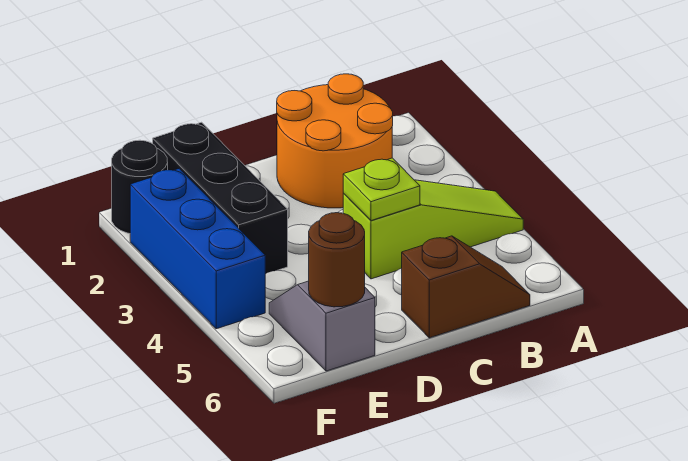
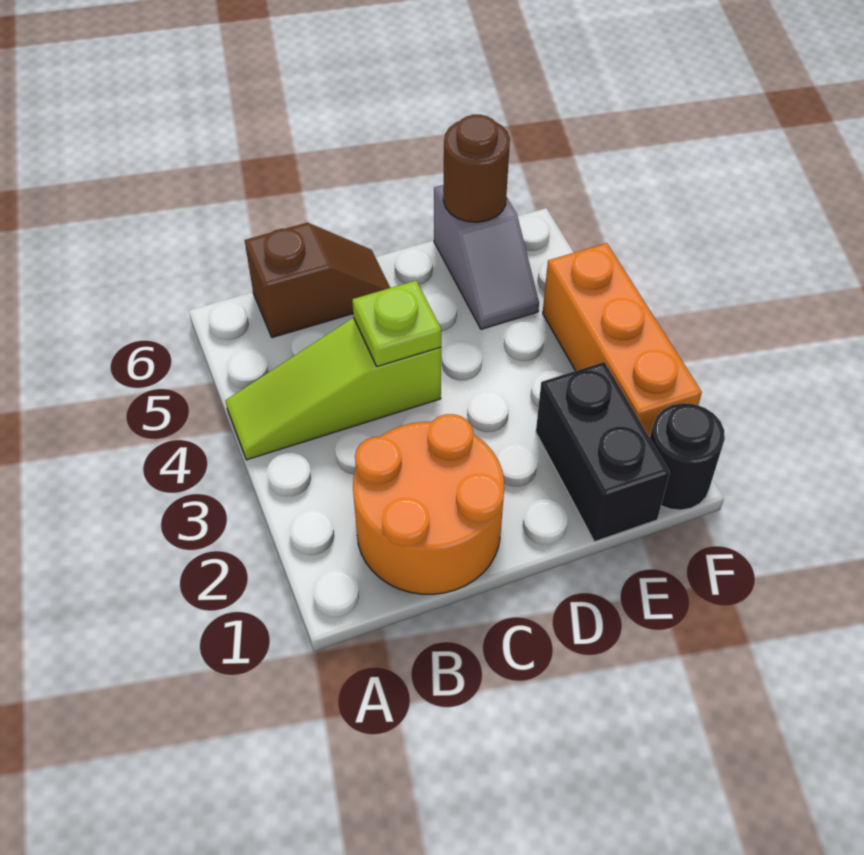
brown 1x2 slope [402,236,530,338] -> brown 1x2 slope turned to [245,223,390,338]
black 1x3 brick [153,122,288,274] -> black 1x2 brick [536,362,670,542]
blue 1x3 brick [130,168,265,329] -> orange 1x3 brick [543,243,702,438]

